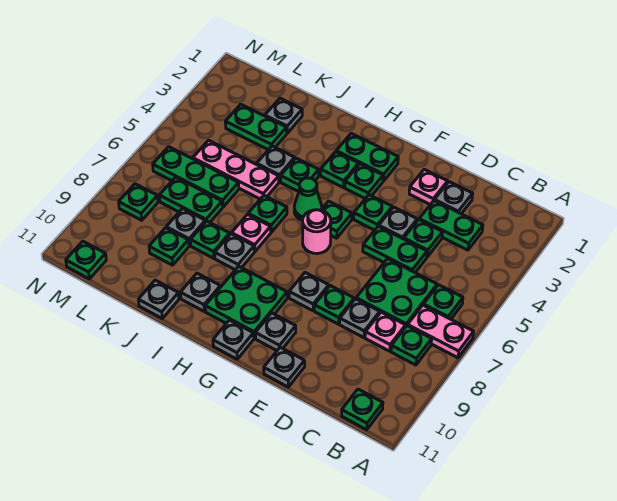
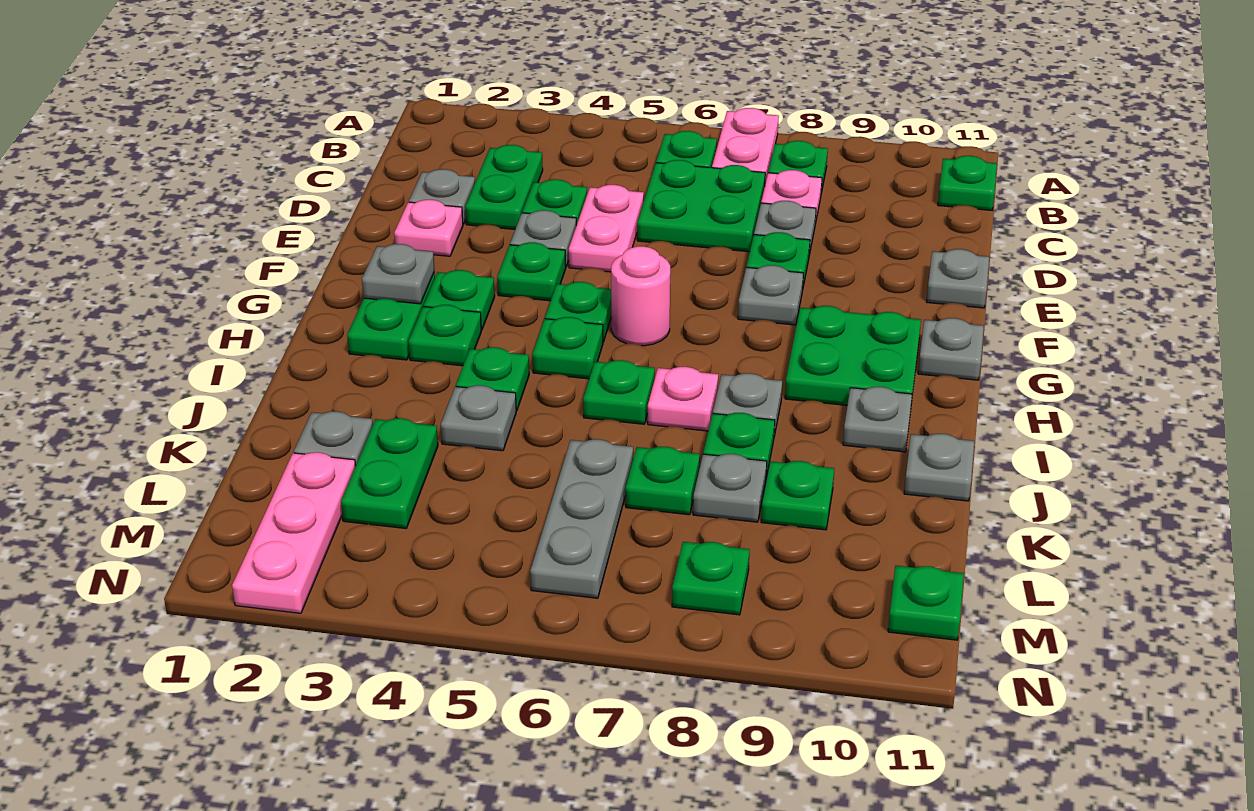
green 1x2 plate [363,226,427,272] -> pink 1x2 plate [569,185,644,272]
grey 1x1 plate [255,313,296,351] -> grey 1x1 plate moved to [362,244,434,304]
green 1x1 cone [294,178,322,220] -> green 1x1 plate [532,317,603,379]
pink 1x3 plate [193,140,279,199] -> pink 1x3 plate moved to [232,452,356,613]
green 1x3 plate [153,147,239,207] -> grey 1x3 plate [530,439,633,598]
green 1x2 plate [159,177,222,222] -> green 1x1 plate [626,447,700,515]

